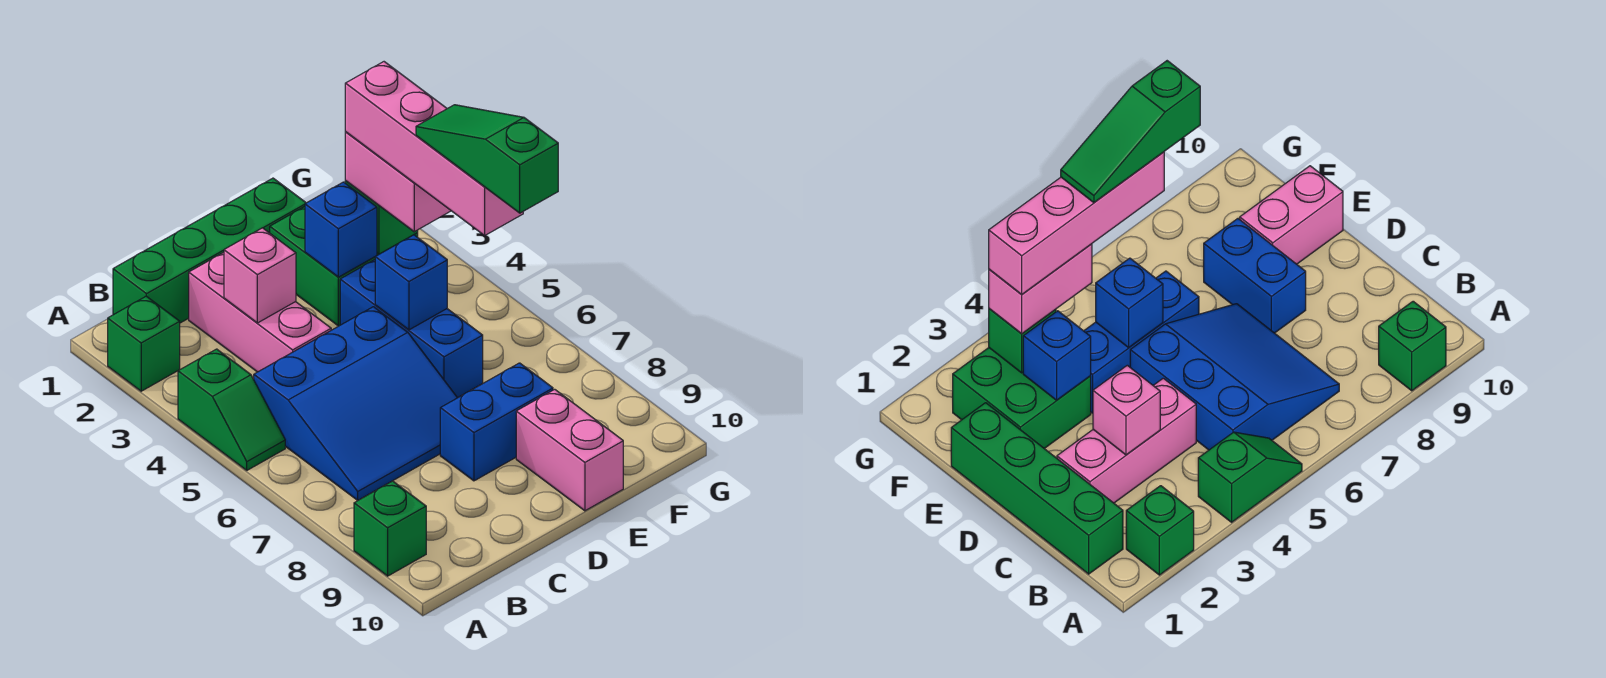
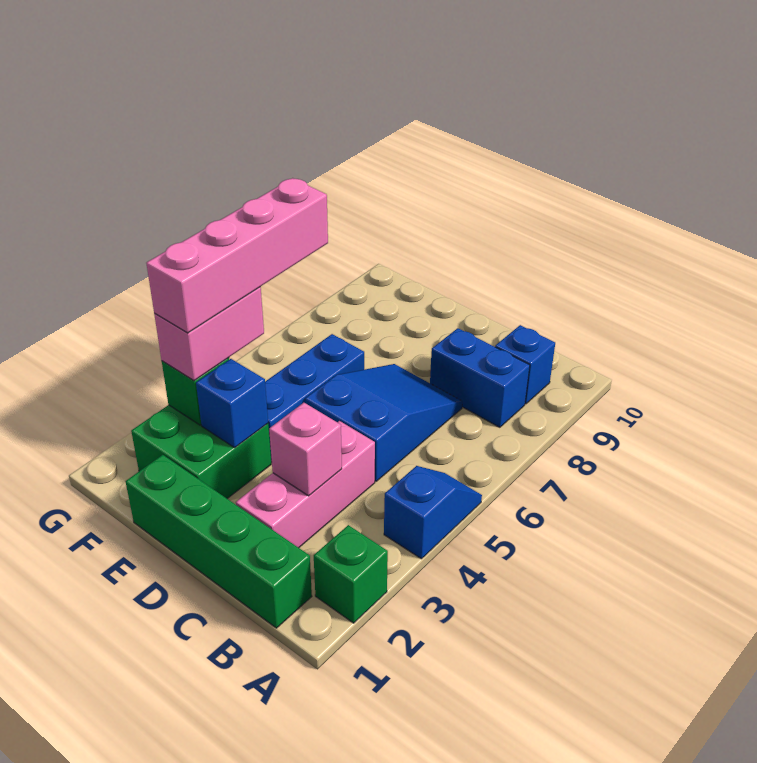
green 1x2 slope [178,349,285,470] -> blue 1x2 slope [384,466,482,559]
green 1x1 brick [354,481,426,576] -> none
blue 3x3 slope [254,307,457,500] -> blue 2x3 slope [305,364,462,481]
blue 1x2 brick [440,363,553,481] -> blue 1x2 brick moved to [430,328,530,427]
blue 1x1 brick [375,235,447,330] -> blue 1x1 brick moved to [495,325,555,404]
pink 1x2 brick [516,389,623,511] -> none
green 1x3 slope [416,105,558,213] -> none

